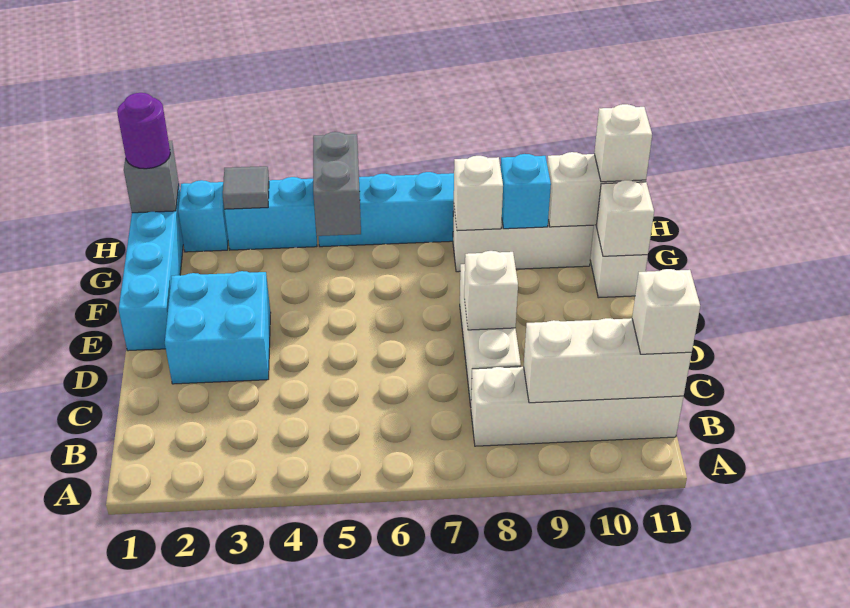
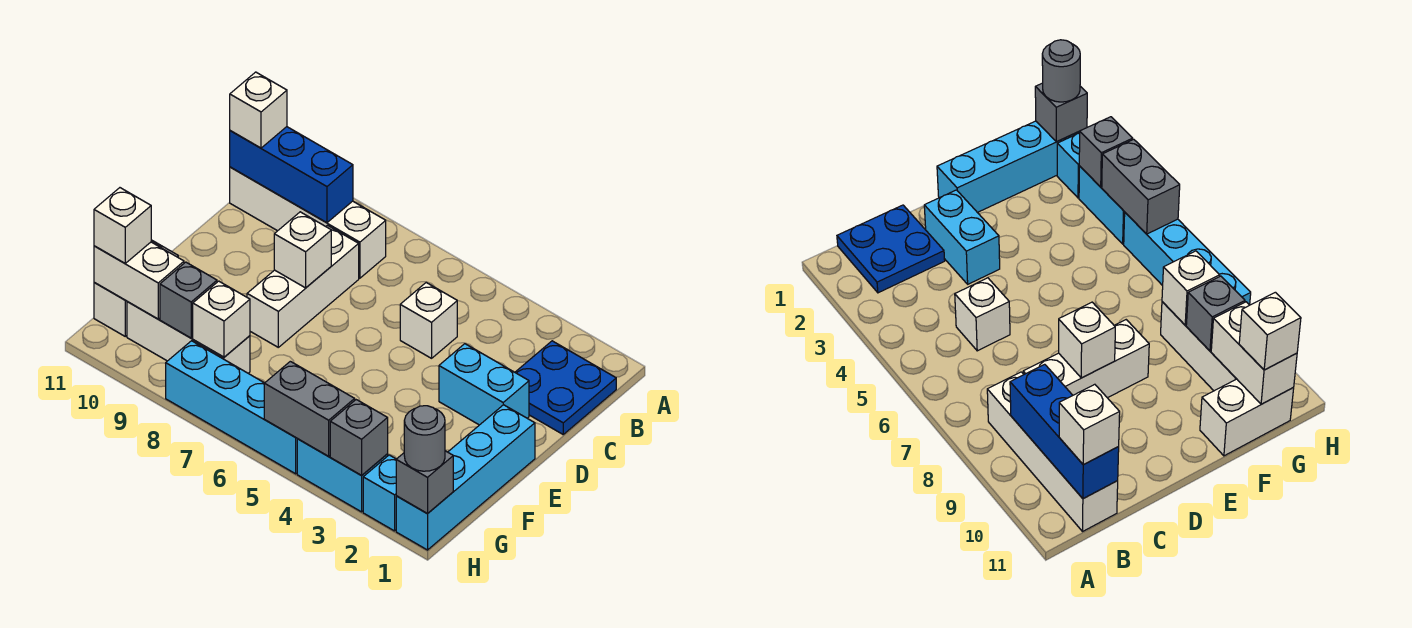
none -> blue 2x2 plate [515,341,616,434]
white 1x3 brick [524,318,692,403] -> blue 1x3 brick [230,127,353,223]
cyan 2x2 brick [165,271,271,384] -> cyan 1x2 brick [439,344,529,425]
white 1x1 brick [596,180,654,256] -> white 1x1 brick moved to [400,283,457,358]
grey 1x2 brick [313,132,361,236] -> grey 1x2 brick turned to [264,361,355,456]
cyan 1x1 brick [501,154,551,229] -> grey 1x1 brick [160,262,217,338]
purple 1x1 round brick [117,93,170,169] -> grey 1x1 round brick [404,406,445,471]
grey 1x1 tile [223,166,269,209] -> grey 1x1 brick [330,400,388,475]

